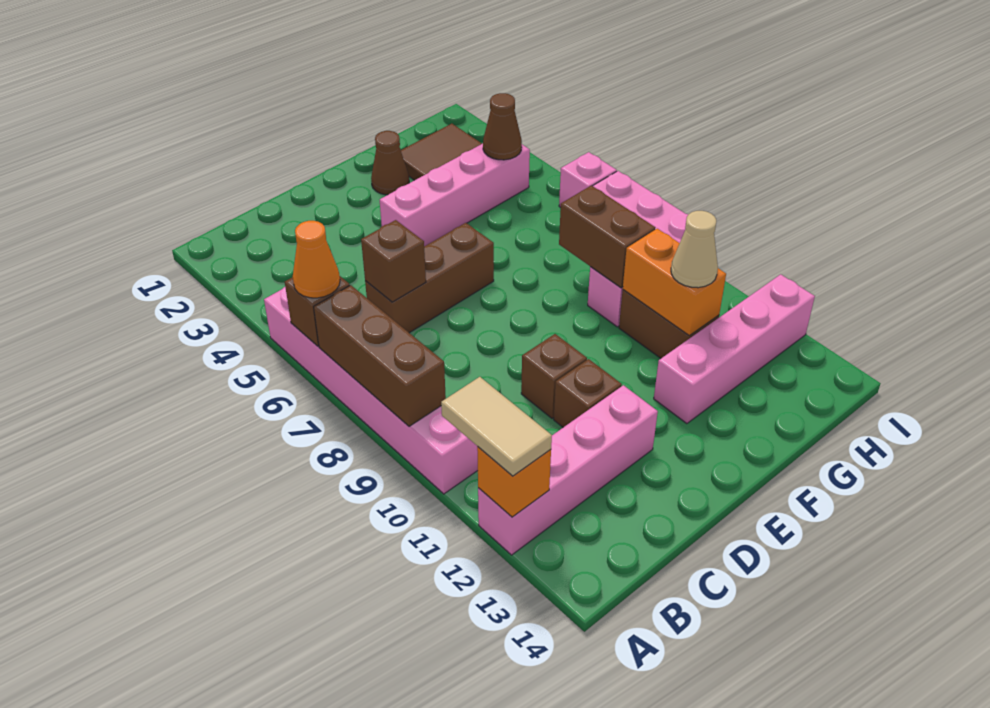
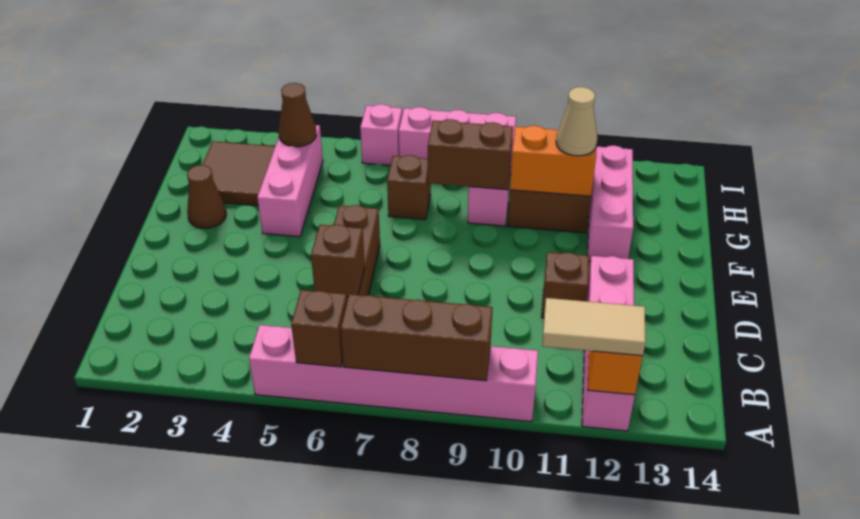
orange 1x1 cone [293,221,340,298] -> none
brown 1x1 brick [521,334,587,418] -> brown 1x1 brick moved to [387,155,431,220]
pink 1x4 brick [380,144,530,246] -> pink 1x3 brick [257,125,323,237]
pink 1x4 brick [654,274,815,424] -> pink 1x3 brick [587,146,633,261]

